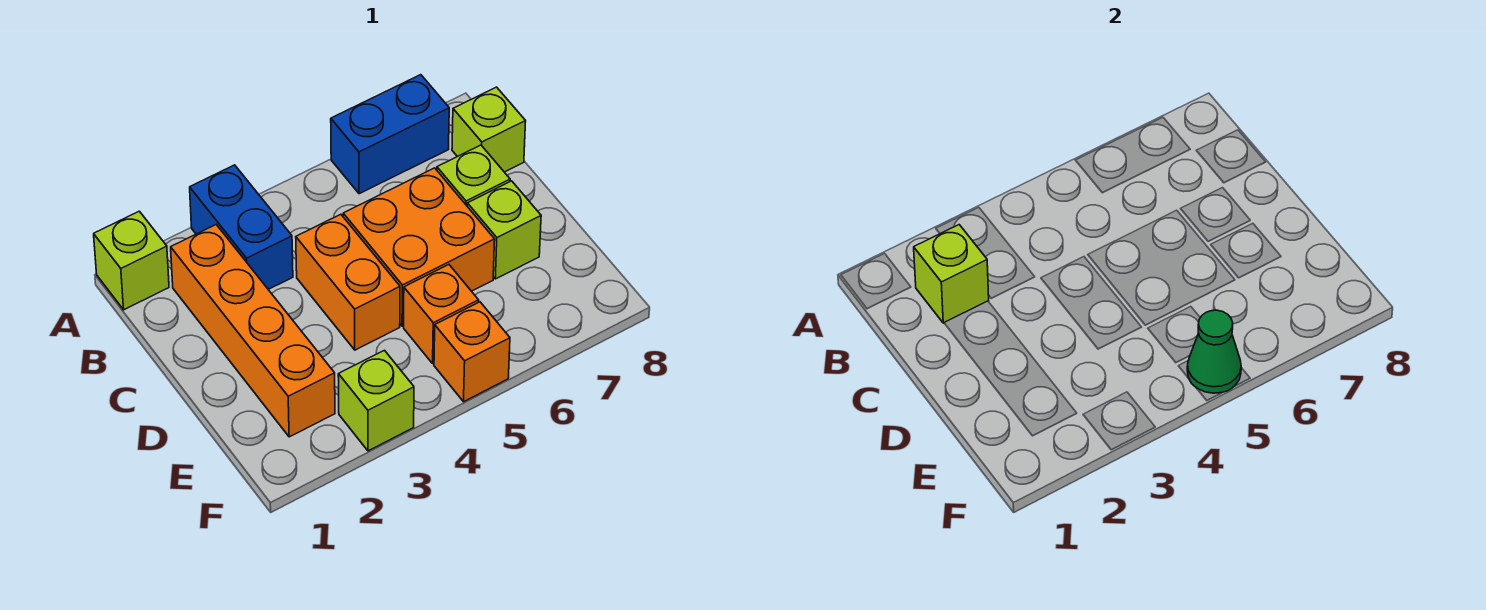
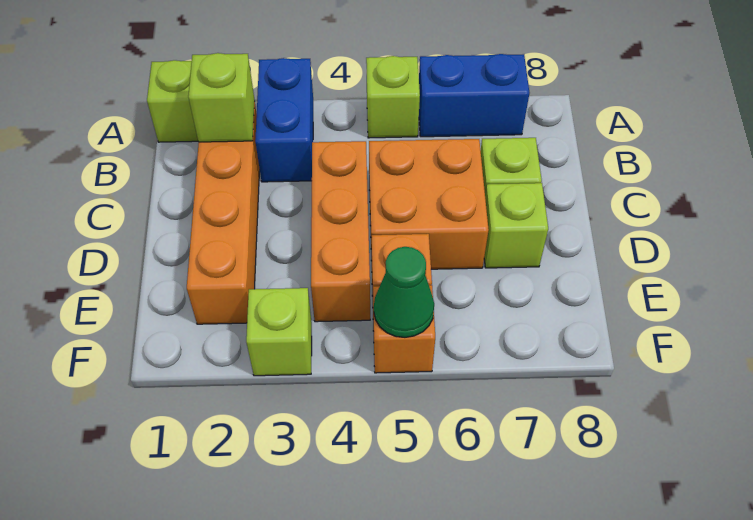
lime 1x1 brick [452,87,526,172] -> lime 1x1 brick moved to [366,56,420,138]
orange 1x2 brick [296,214,400,350] -> orange 1x3 brick [311,141,370,322]

